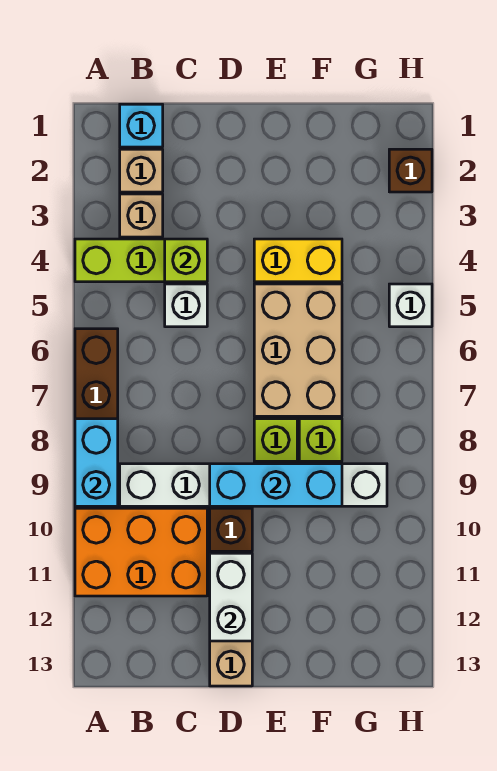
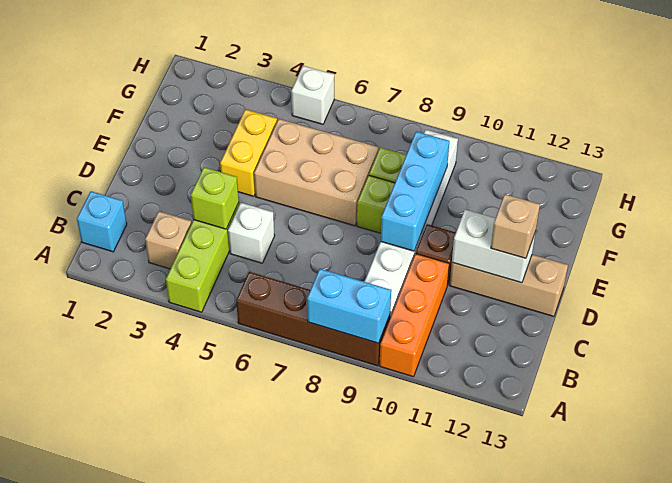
orange 2x3 brick [75,508,207,596] -> orange 1x3 brick [379,254,449,377]
tan 1x1 brick [120,149,163,192] -> tan 1x1 brick moved to [491,194,540,258]
brown 1x1 brick [389,149,432,192] -> none

